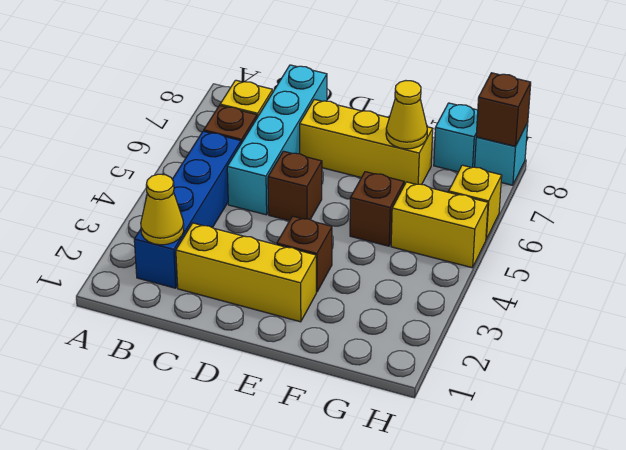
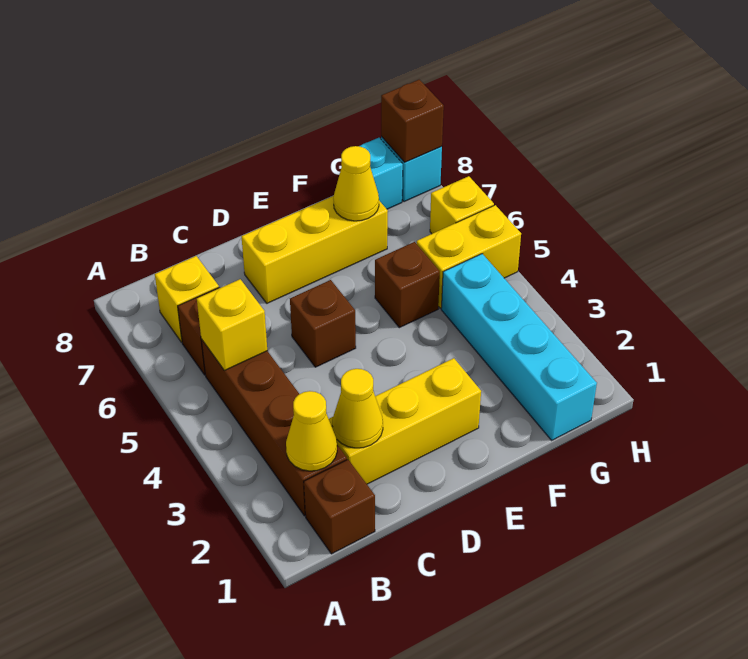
blue 1x4 brick [134,131,241,288] -> brown 1x4 brick [201,339,347,516]
none -> yellow 1x1 brick [197,279,267,370]
none -> yellow 1x1 cone [332,369,383,448]
cyan 1x4 brick [227,65,327,215] -> cyan 1x4 brick moved to [441,254,597,440]
brown 1x1 brick [277,216,332,292] -> brown 1x1 brick moved to [304,460,375,554]

